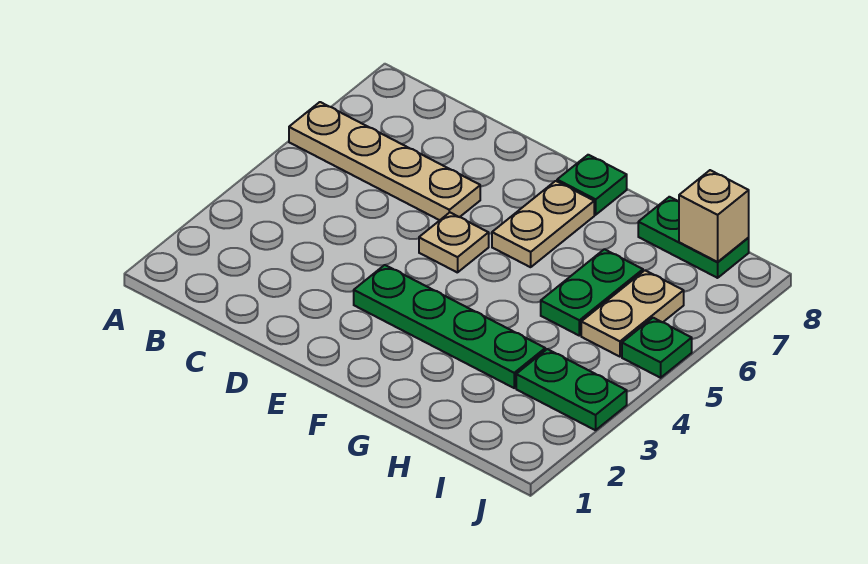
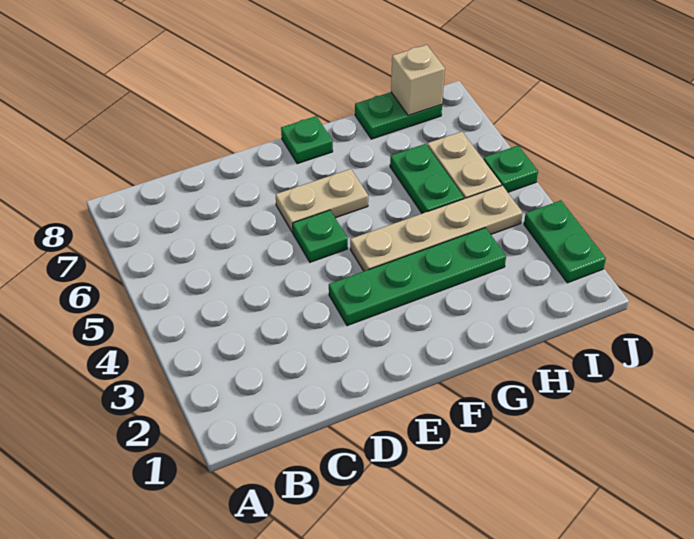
tan 1x4 plate [289,102,480,220] -> tan 1x4 plate moved to [350,185,523,271]
tan 1x1 plate [419,212,489,273] -> green 1x1 plate [293,210,348,262]
tan 1x2 plate [492,181,594,267] -> tan 1x2 plate turned to [276,169,368,233]
green 1x2 plate [516,349,627,430] -> green 1x2 plate turned to [524,201,606,283]

